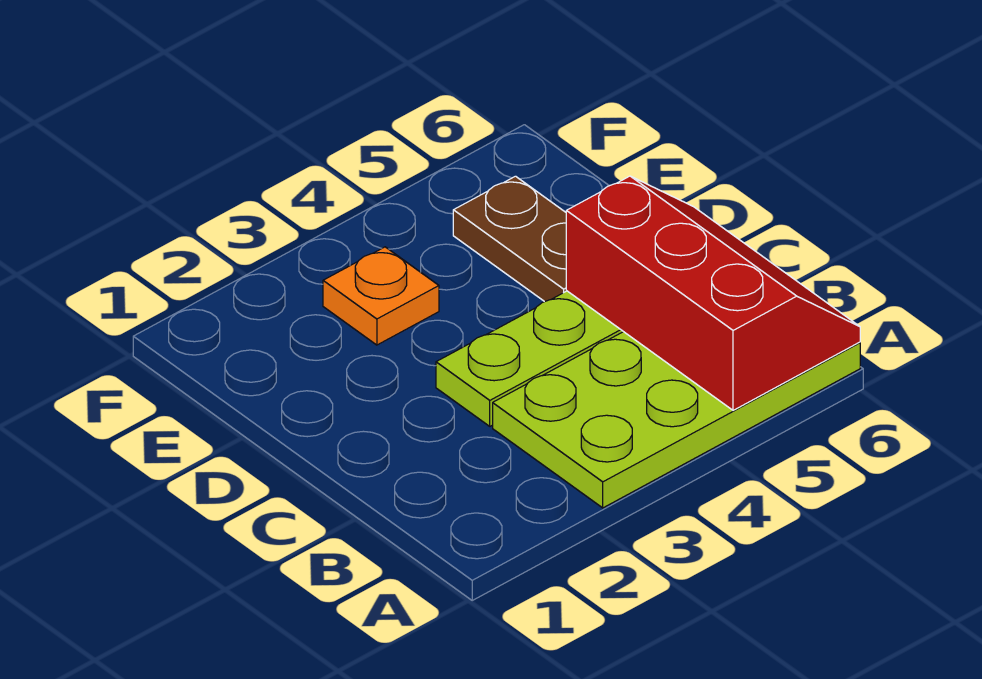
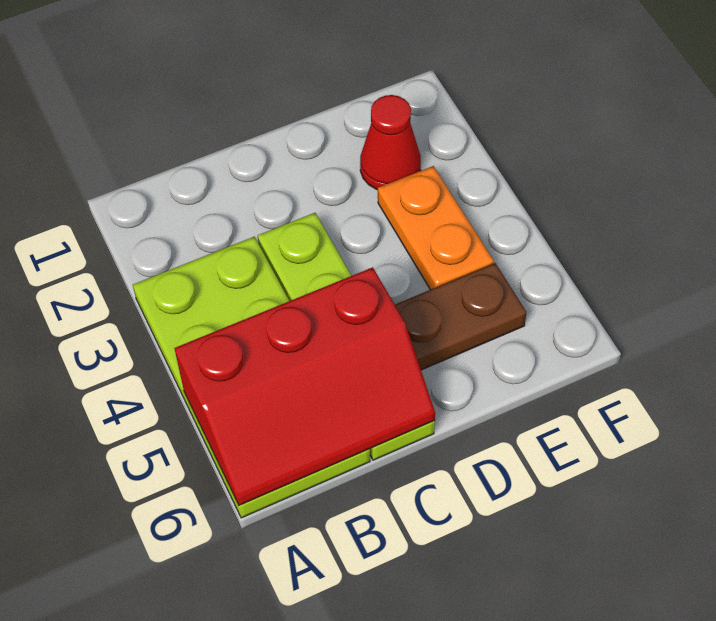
none -> red 1x1 cone [360,95,421,190]
orange 1x1 plate [323,247,439,345] -> orange 1x2 plate [378,166,494,290]

